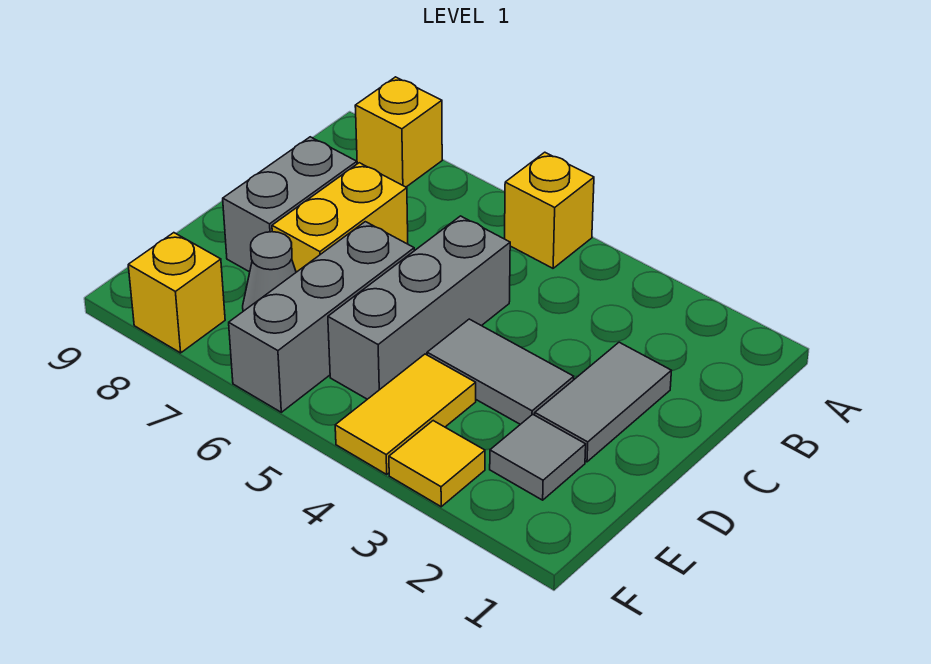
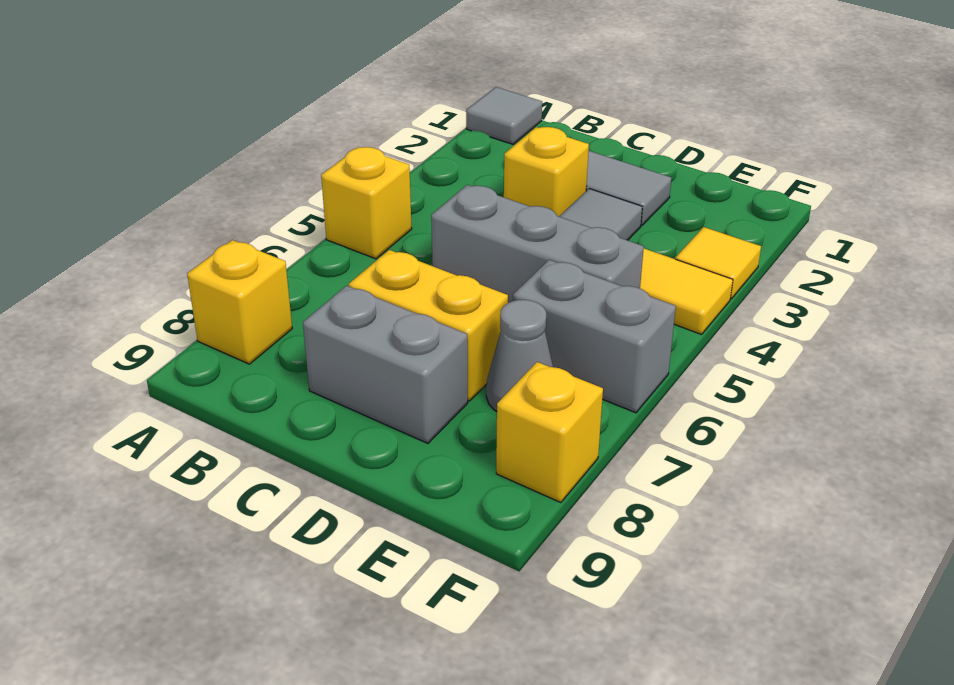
none -> yellow 1x1 brick [504,127,589,216]
grey 1x3 brick [229,222,414,412] -> grey 1x2 brick [513,260,676,413]
grey 1x1 tile [490,414,586,500] -> grey 1x1 tile moved to [466,87,542,144]

